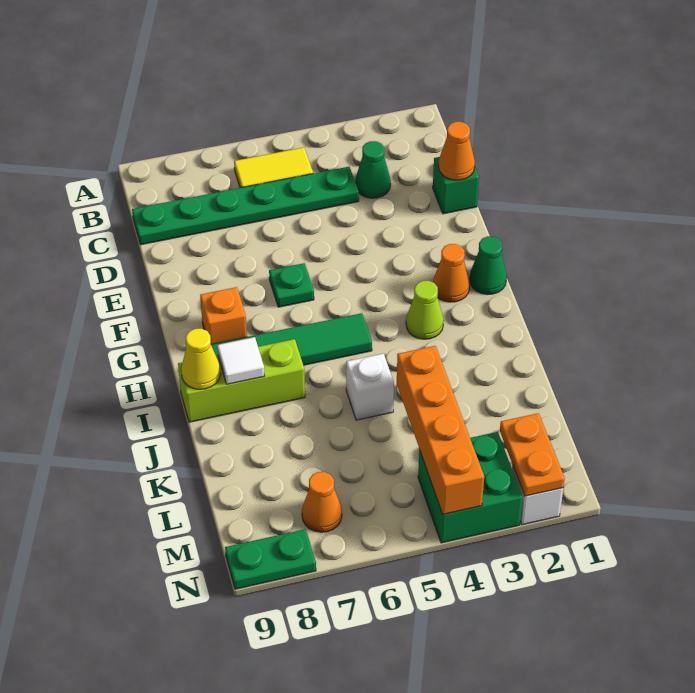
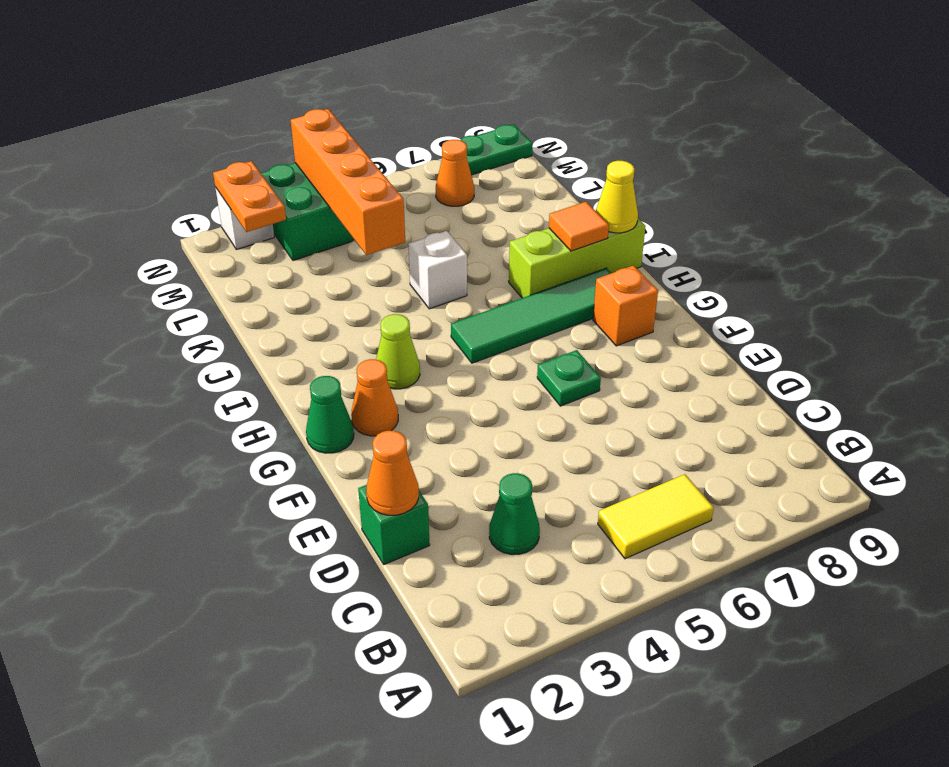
green 1x6 plate [132,167,359,245] -> none
white 1x1 tile [217,337,264,384] -> orange 1x1 tile [549,202,609,251]

